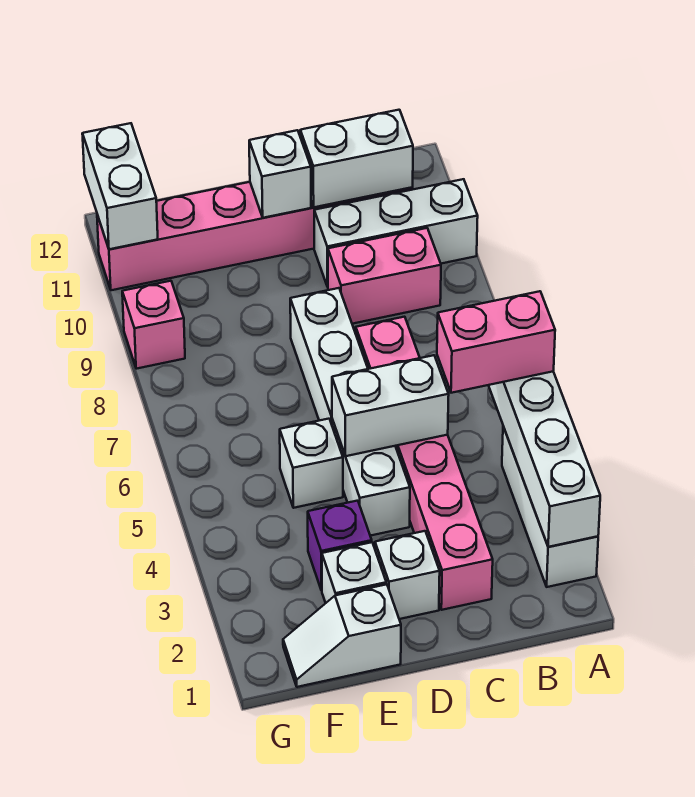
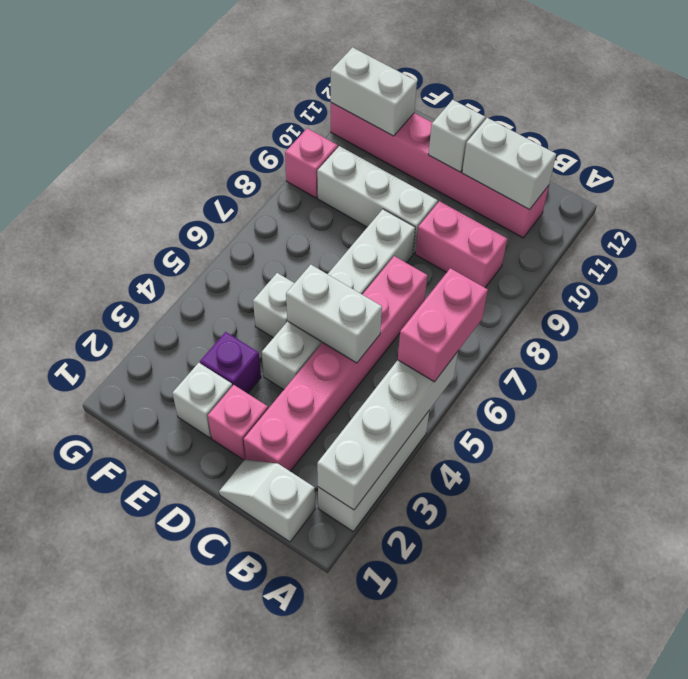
pink 1x2 brick [437,291,555,393] -> pink 1x2 brick turned to [398,268,488,382]
white 1x3 brick [314,179,478,287] -> white 1x3 brick moved to [317,146,438,254]
white 1x1 brick [375,531,440,619] -> pink 1x1 brick [208,385,268,460]
white 1x2 slope [283,584,401,687] -> white 1x2 slope moved to [219,460,315,542]
white 1x2 brick [82,123,158,249] -> white 1x2 brick turned to [331,47,417,136]

